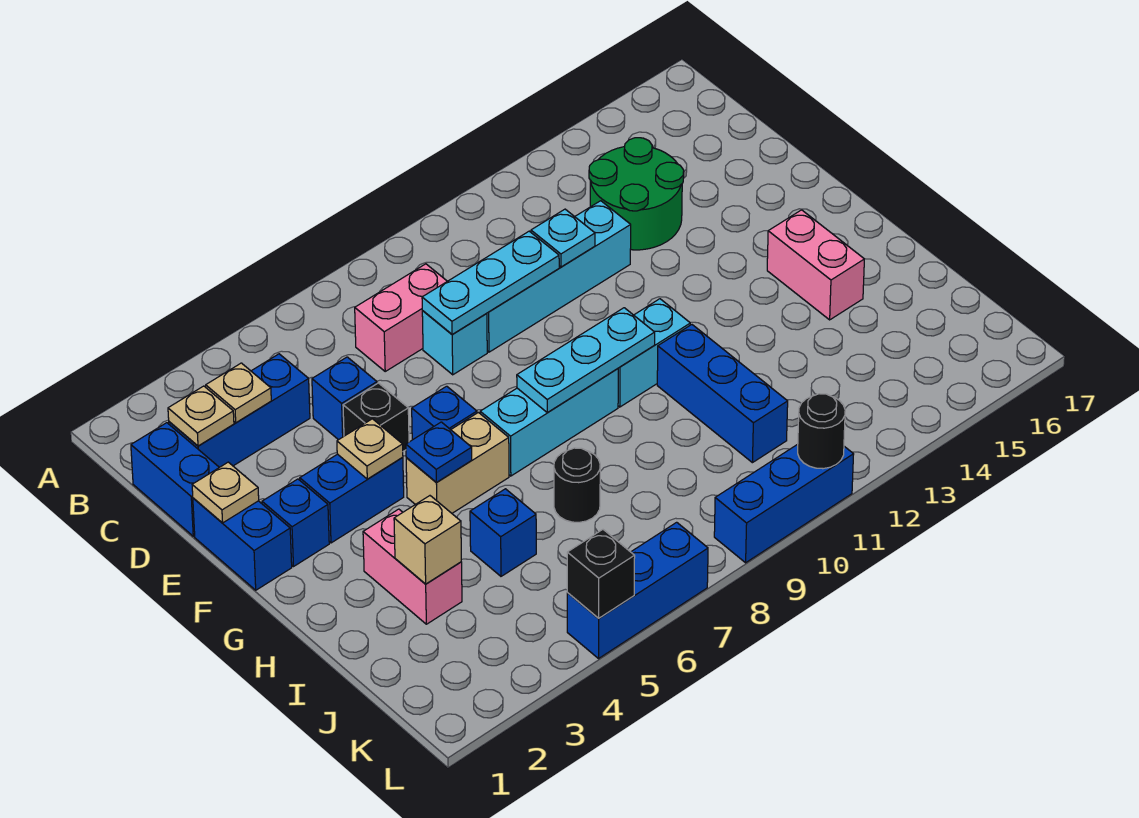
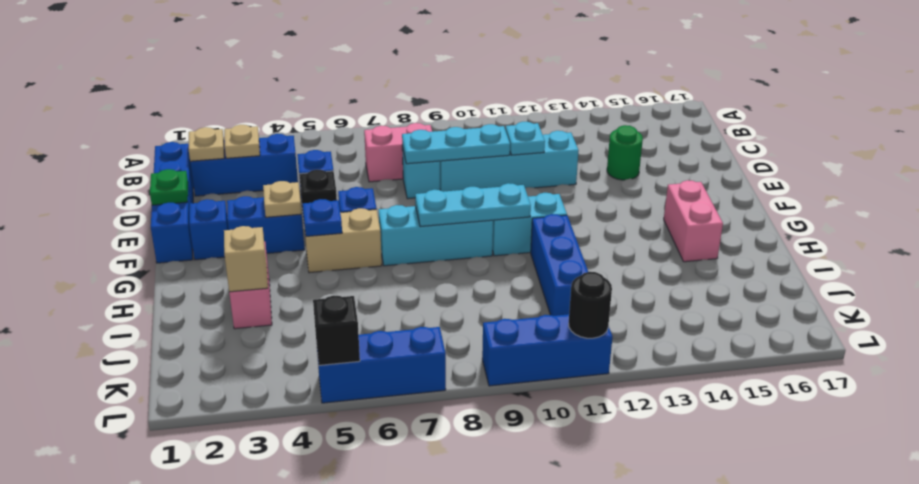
green 2x2 round brick [589,138,684,250] -> green 1x1 round brick [607,125,643,180]
tan 1x1 plate [192,462,259,523] -> green 1x1 plate [150,169,188,205]
blue 1x1 brick [470,489,536,576] -> none
black 1x1 round brick [554,448,600,522] -> none

